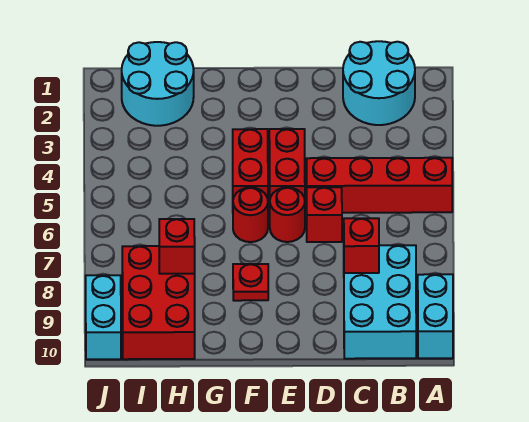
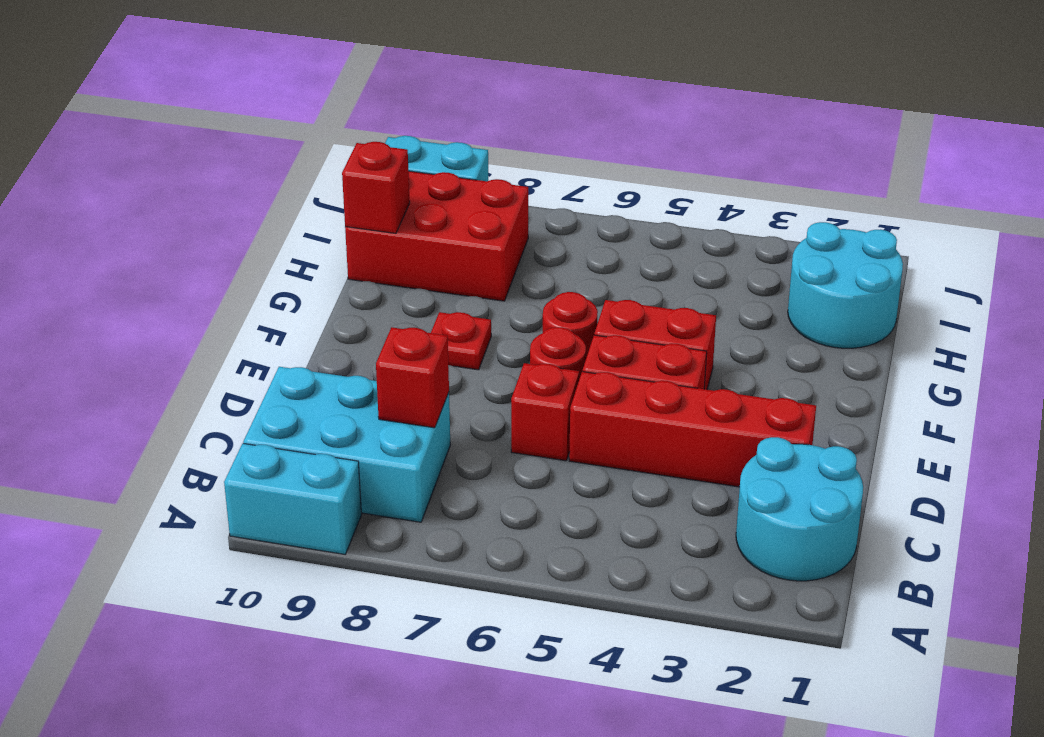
red 1x4 brick [306,158,452,213] -> red 1x4 brick turned to [569,372,816,487]
red 1x1 brick [159,219,195,274] -> red 1x1 brick moved to [342,142,410,233]

